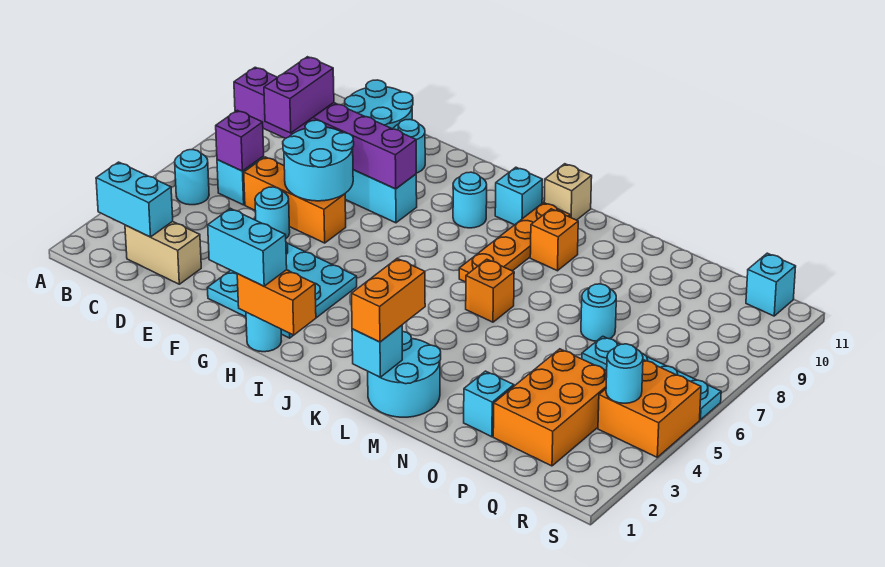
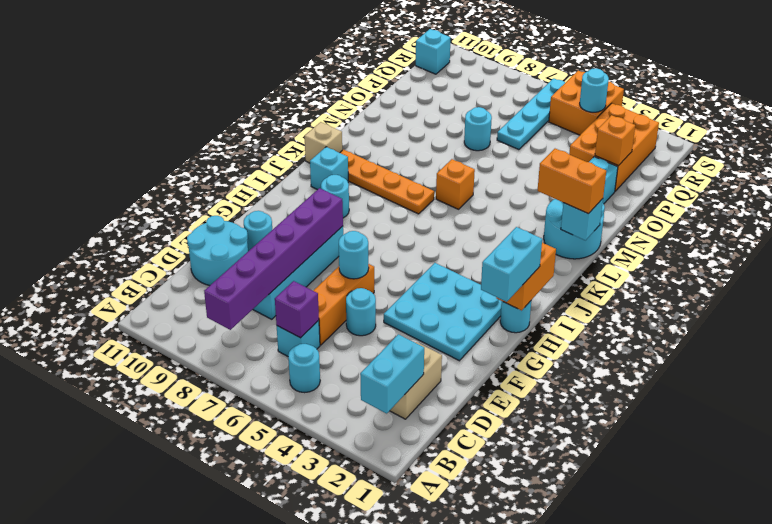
purple 1x2 brick [264,57,334,133] -> none
cyan 2x2 round brick [283,120,354,201] -> cyan 1x1 round brick [339,231,369,279]
orange 1x1 brick [530,209,578,271] -> orange 1x1 brick moved to [595,115,635,166]
orange 2x3 brick [493,349,607,466] -> orange 2x3 brick turned to [569,103,659,191]

